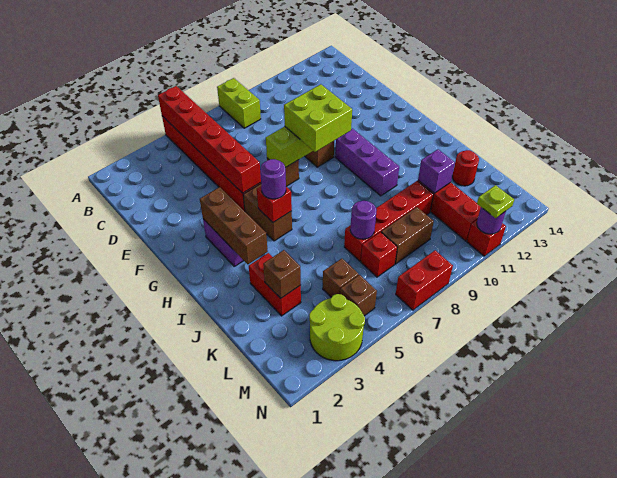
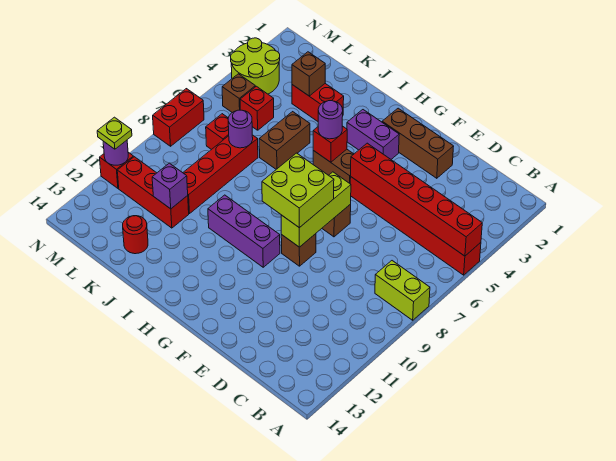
brown 1x3 brick [200,187,268,264] -> brown 1x3 brick moved to [382,108,454,178]
brown 1x1 brick [323,259,359,297] -> red 1x1 brick [240,86,274,130]
brown 1x2 brick [381,207,434,264] -> brown 1x2 brick moved to [259,112,310,169]

